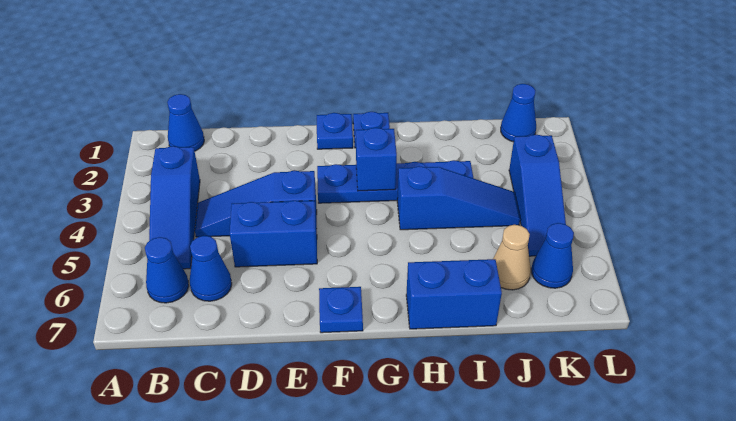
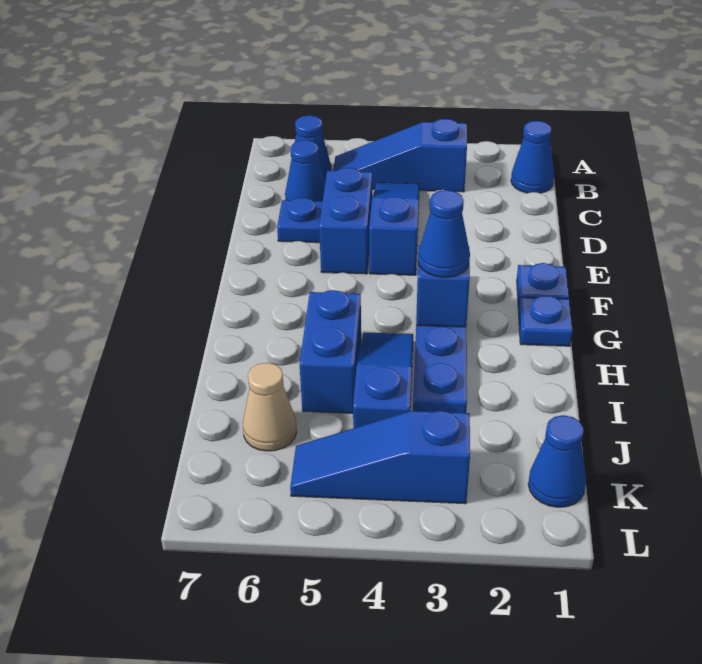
blue 1x1 plate [319,287,363,333] -> blue 1x1 plate moved to [277,198,323,243]
blue 1x3 slope [397,166,520,230] -> blue 1x3 slope turned to [353,332,413,428]
blue 1x2 brick [406,259,502,329] -> blue 1x2 brick moved to [300,290,361,413]
blue 1x1 cone [531,223,574,288] -> blue 1x1 cone moved to [418,190,470,277]

